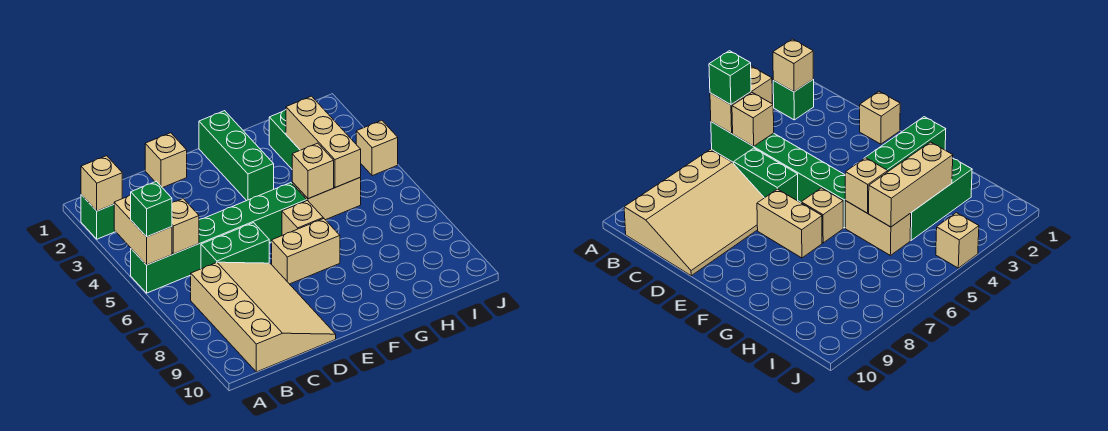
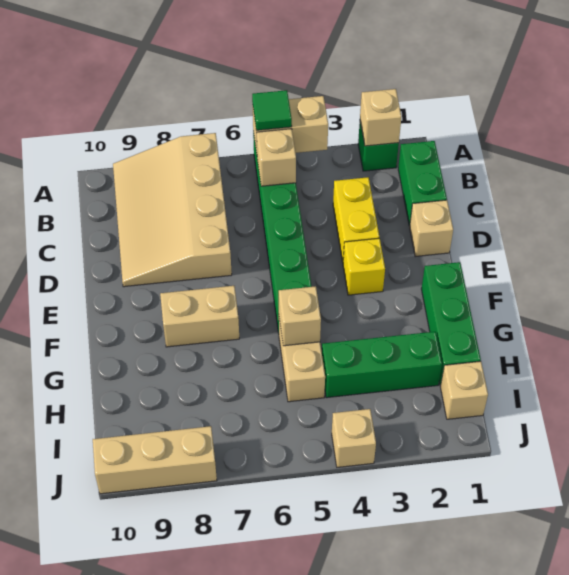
green 1x1 brick [131,181,172,237] -> green 1x1 tile [252,90,292,130]
tan 3x4 slope [191,262,336,372] -> tan 3x4 slope turned to [113,133,232,287]
none -> yellow 1x2 brick [333,177,379,262]
green 1x2 brick [201,223,269,269] -> green 1x2 brick moved to [398,141,447,226]
none -> yellow 1x1 brick [343,238,385,295]
tan 1x2 brick [272,218,340,284] -> tan 1x2 brick turned to [160,286,239,347]
green 1x3 brick [199,111,274,201] -> green 1x3 brick turned to [422,262,481,385]
tan 1x1 brick [282,201,323,235] -> tan 1x1 brick moved to [440,361,488,419]
tan 1x3 brick [286,96,361,188] -> tan 1x3 brick moved to [93,426,217,494]

